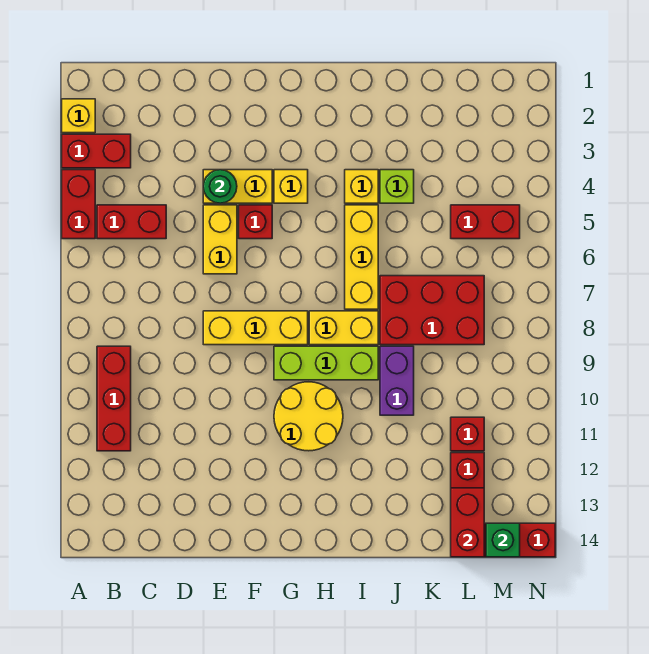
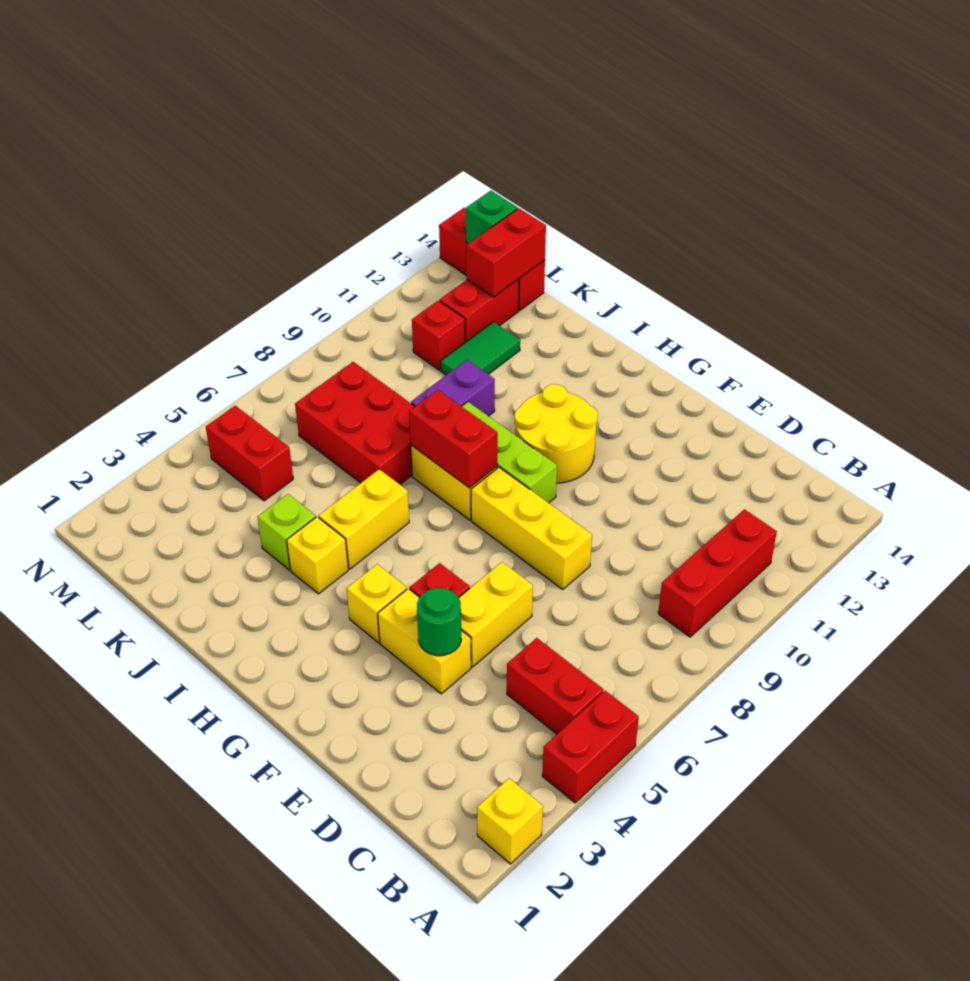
red 1x2 brick [62,134,131,168] -> red 1x2 brick moved to [409,390,498,488]
yellow 1x3 brick [345,205,378,309] -> yellow 1x2 brick [319,469,409,569]
none -> green 1x2 tile [440,322,520,375]

